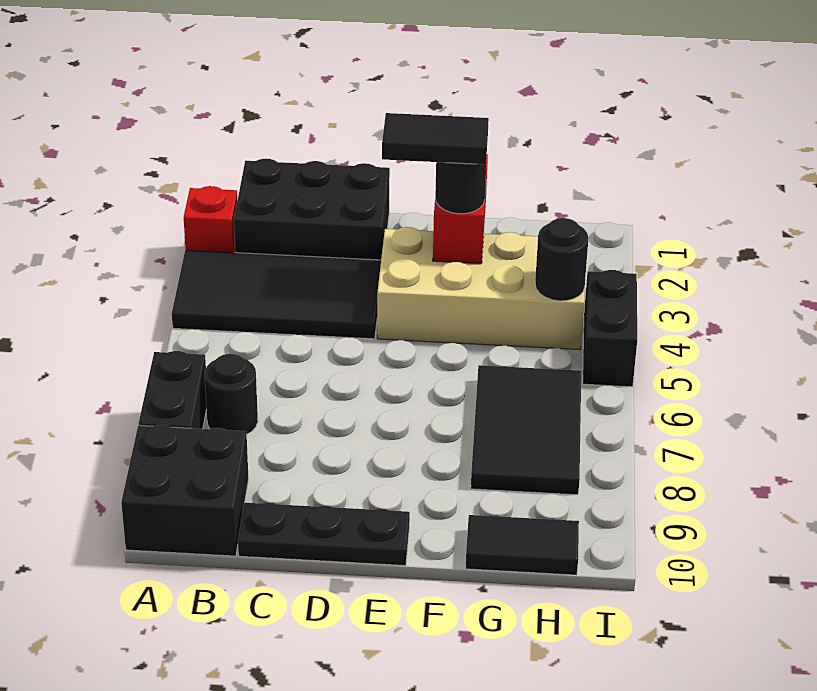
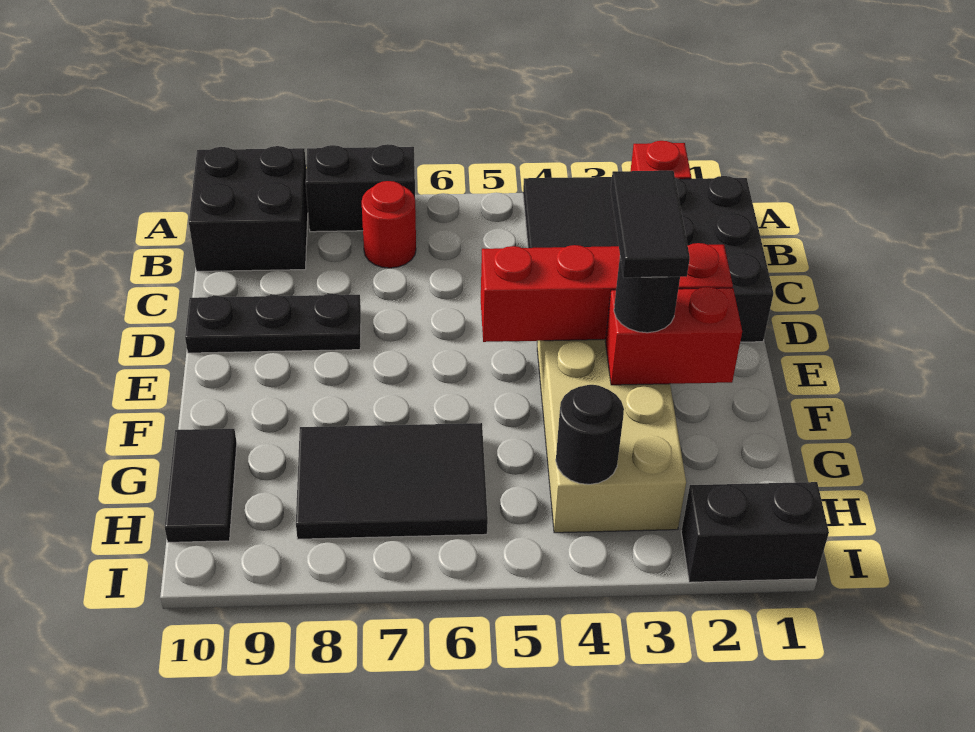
black 1x1 round brick [204,354,258,434] -> red 1x1 round brick [362,181,416,268]
black 1x3 plate [238,503,410,566] -> black 1x3 plate turned to [185,294,361,353]
none -> red 1x4 brick [481,243,733,342]
black 1x2 brick [583,270,637,387] -> black 1x2 brick moved to [681,482,829,582]

